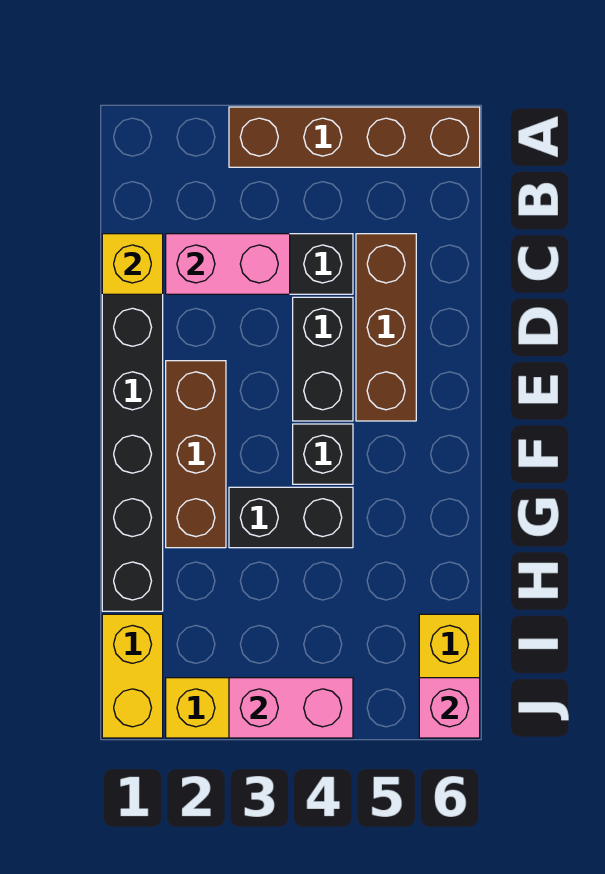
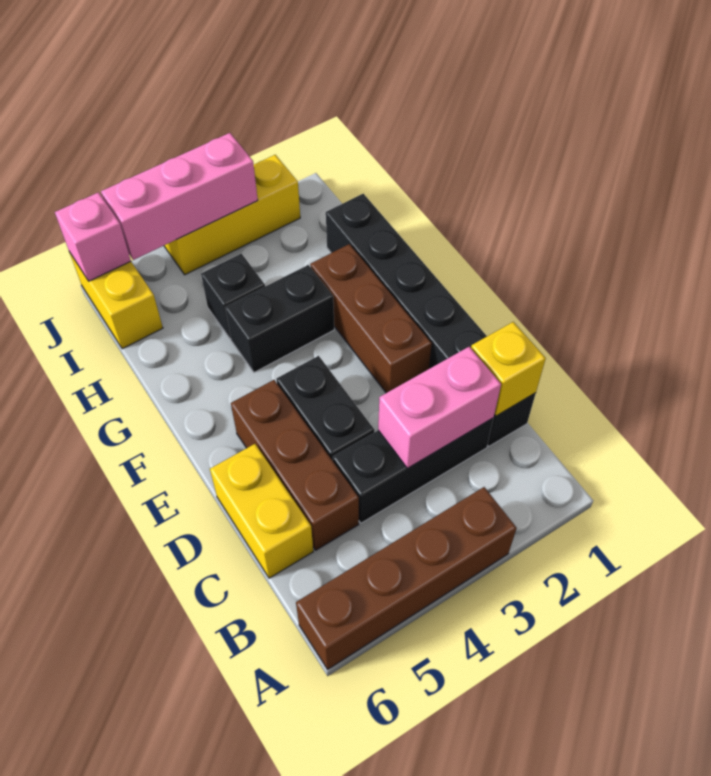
black 1x1 brick [293,424,353,484] -> black 1x1 brick moved to [201,253,265,339]
yellow 1x2 brick [102,614,163,738] -> yellow 1x2 brick moved to [210,444,313,578]
pink 1x2 brick [229,678,353,738] -> pink 1x3 brick [101,133,258,260]

